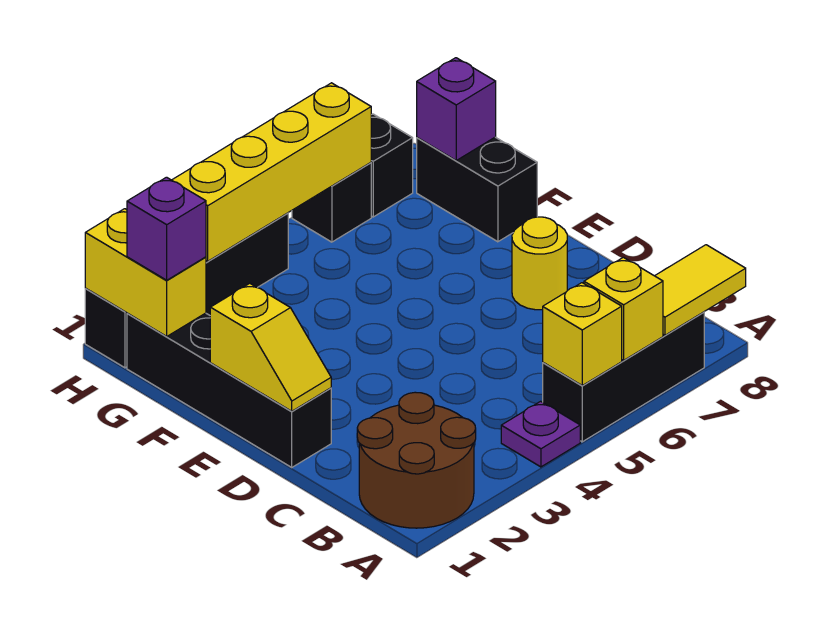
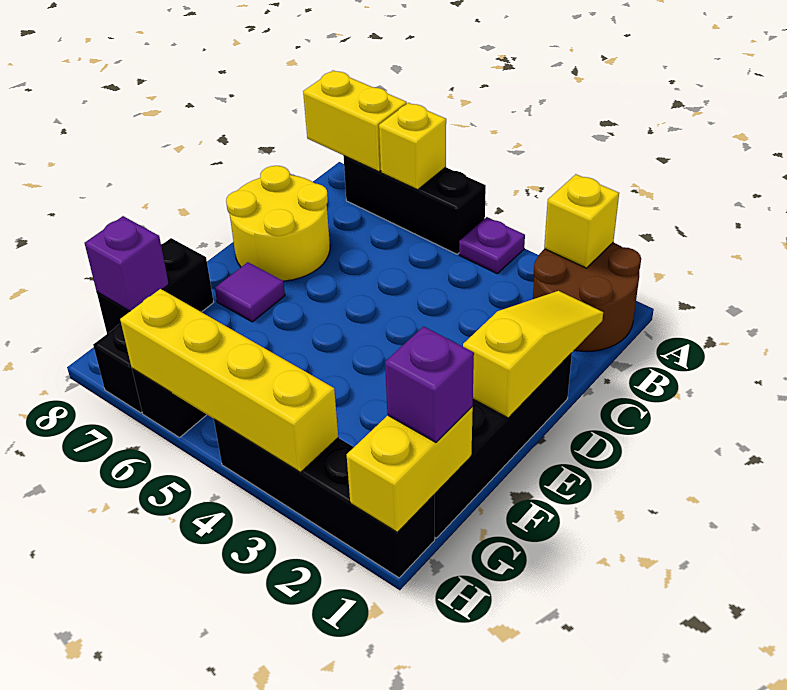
yellow 1x1 brick [543,283,622,385] -> yellow 1x1 brick moved to [544,174,619,268]
yellow 1x2 tile [655,245,746,335] -> yellow 1x2 brick [303,70,407,172]
yellow 1x2 slope [210,283,331,411] -> yellow 1x3 slope [463,291,603,418]
yellow 1x1 round brick [512,217,567,310] -> yellow 2x2 round brick [226,166,330,281]
none -> purple 1x1 tile [215,262,285,322]

